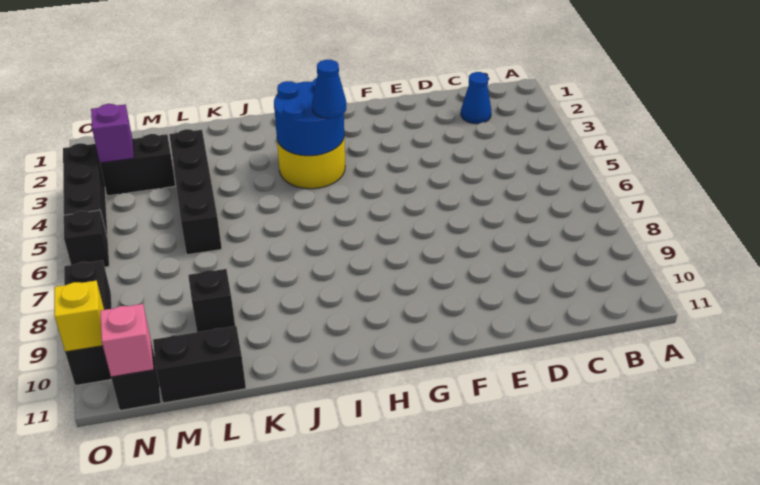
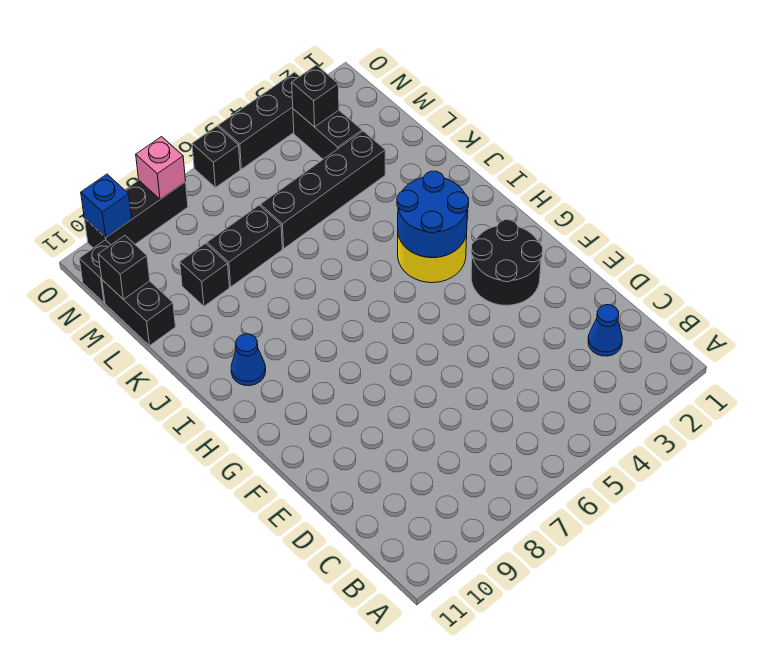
none -> black 2x2 round brick [471,220,543,305]
blue 1x1 cone [312,60,346,118] -> blue 1x1 cone moved to [231,334,266,386]
none -> black 1x2 brick [207,205,282,287]
none -> black 1x1 brick [98,235,150,299]
purple 1x1 brick [91,104,134,163] -> black 1x1 brick [292,65,339,127]
pink 1x1 brick [100,304,154,377] -> pink 1x1 brick moved to [136,137,186,199]
yellow 1x1 brick [54,281,104,352] -> blue 1x1 brick [81,174,132,237]

